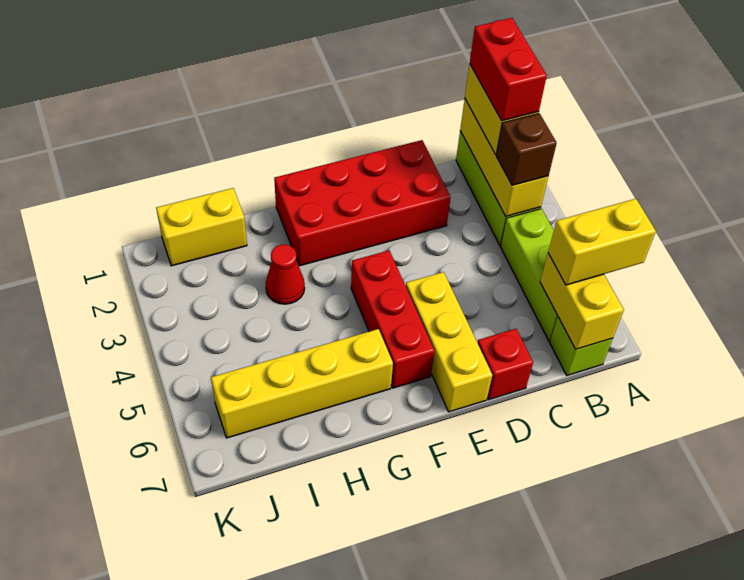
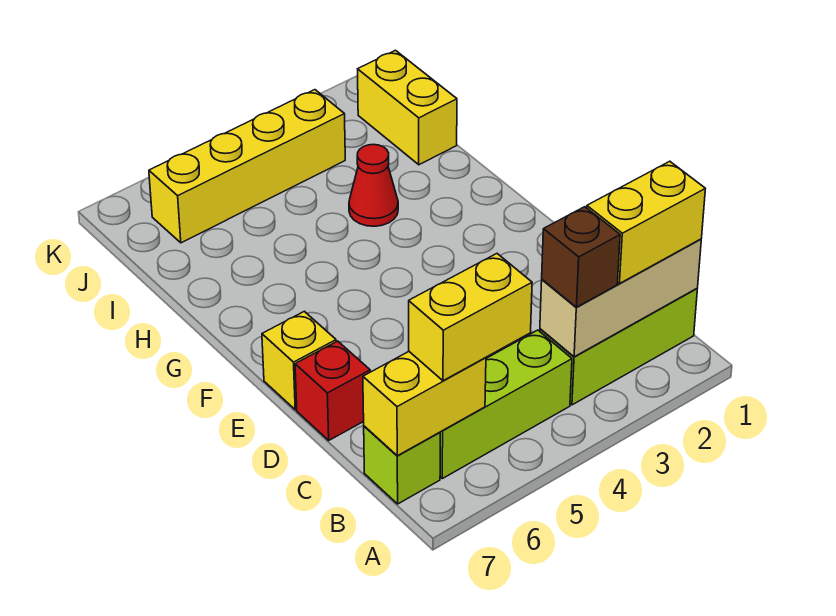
yellow 1x2 brick [548,199,656,285] -> yellow 1x2 brick turned to [409,254,532,381]
yellow 1x3 brick [460,99,548,216] -> tan 1x3 brick [540,239,701,357]
red 1x2 brick [470,18,547,121] -> none
red 2x4 brick [274,140,451,266] -> none
yellow 1x3 brick [406,272,492,412] -> yellow 1x1 brick [262,311,336,410]
red 1x3 brick [351,250,435,388] -> none
yellow 1x4 brick [211,329,393,438] -> yellow 1x4 brick turned to [149,90,345,243]

